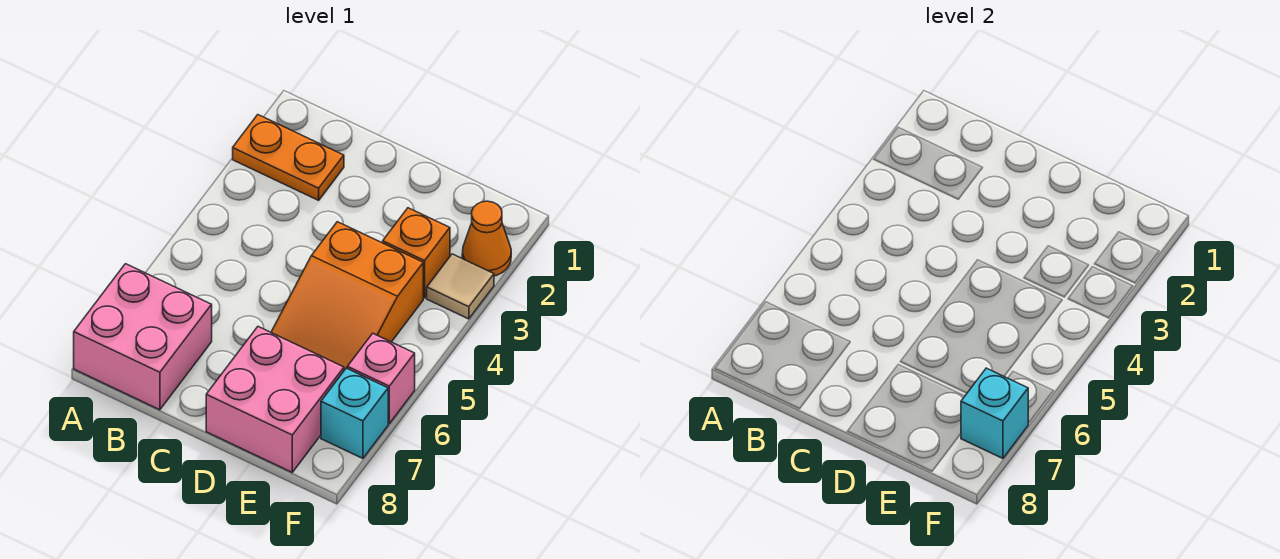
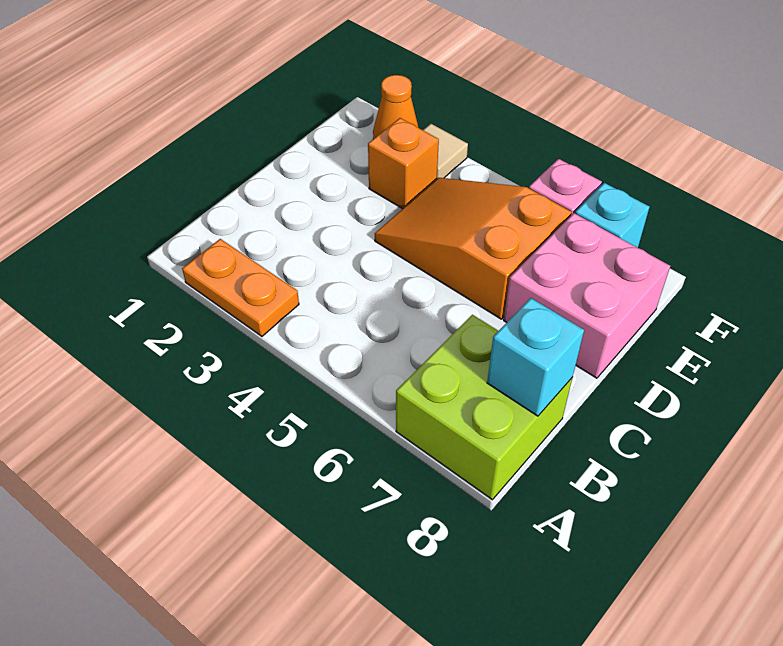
orange 1x2 plate [233,115,344,200] -> orange 1x2 plate turned to [182,239,299,336]
pink 2x2 brick [74,264,212,410] -> lime 2x2 brick [396,315,573,500]
orange 2x3 slope [271,222,423,370] -> orange 2x3 slope turned to [375,178,572,319]
cyan 1x1 brick [961,368,1029,458] -> cyan 1x1 brick moved to [487,298,584,416]

